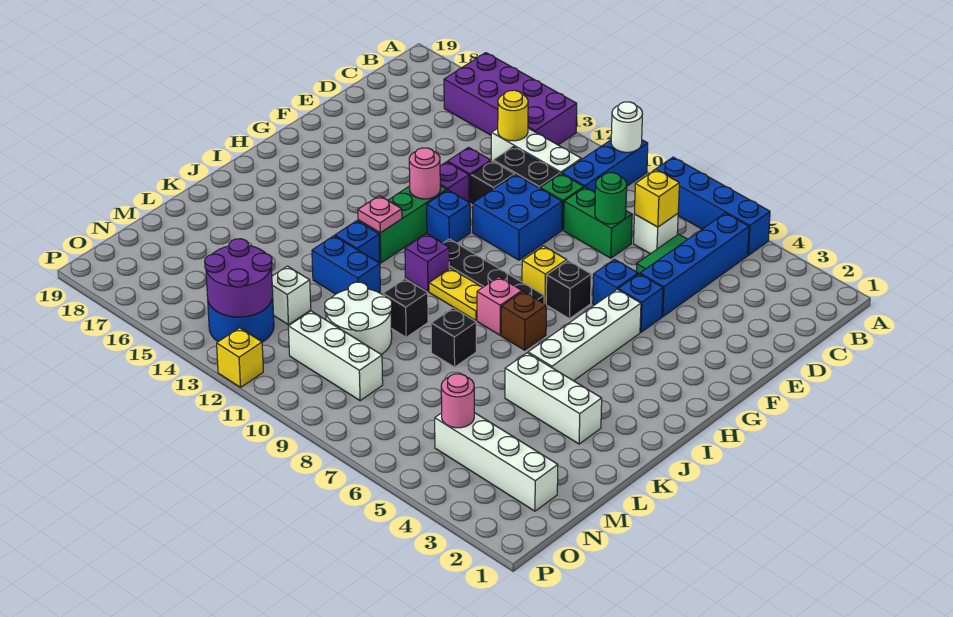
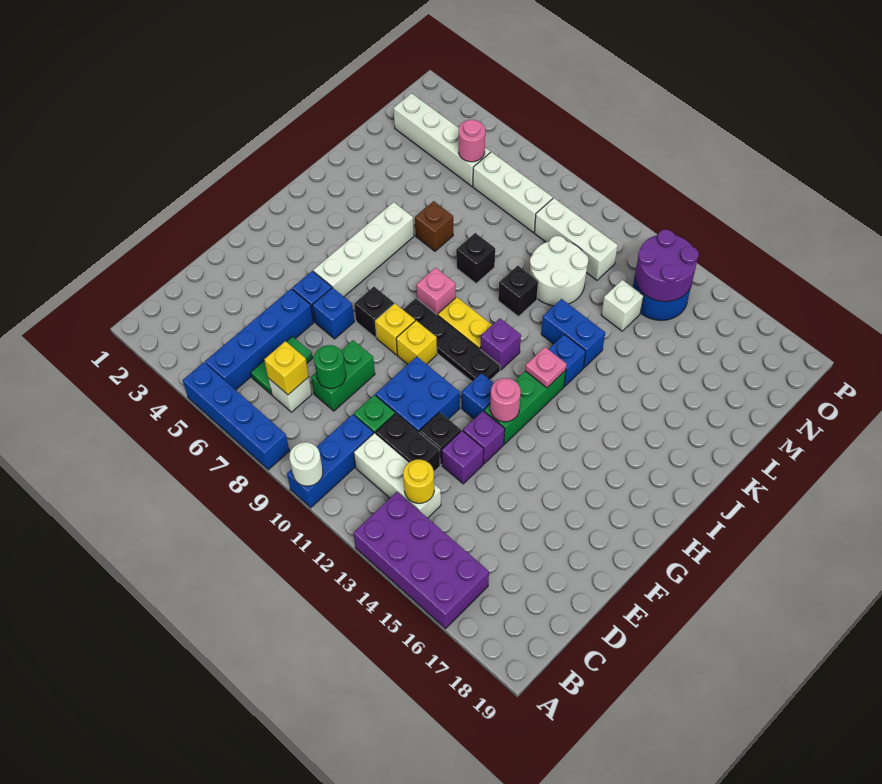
green 1x2 brick [564,187,632,258] -> green 1x2 brick turned to [311,340,375,411]
brown 1x1 brick [501,291,547,350] -> brown 1x1 brick moved to [415,201,453,251]
white 1x3 brick [505,353,602,444] -> white 1x3 brick moved to [473,152,553,232]
yellow 1x1 brick [217,328,263,387] -> yellow 1x1 brick moved to [396,321,437,364]

